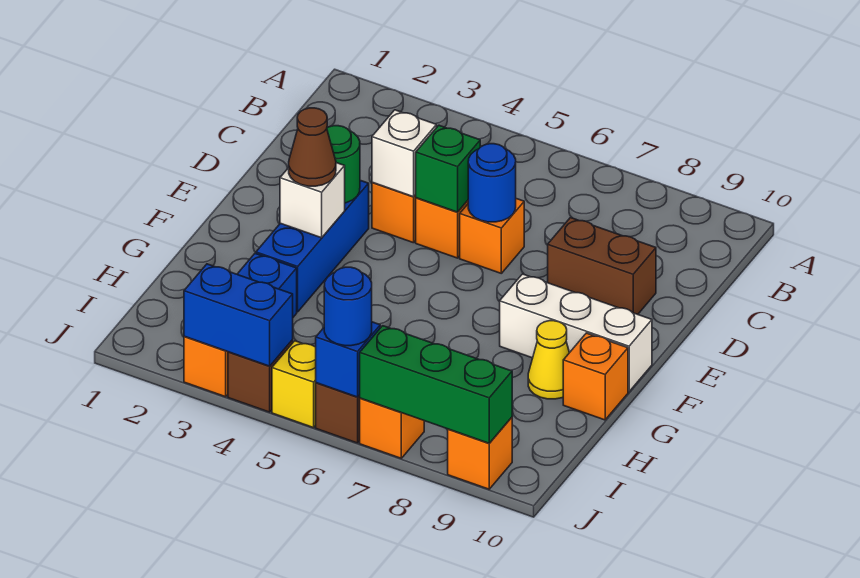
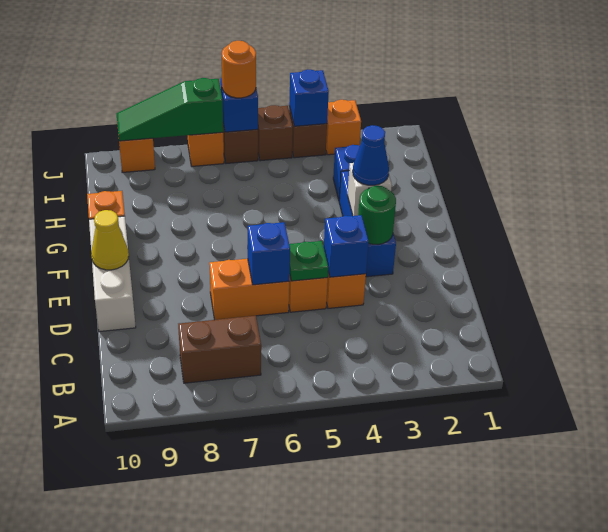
white 1x1 brick [372,110,436,197] -> blue 1x1 brick [324,215,369,277]
green 1x1 brick [416,125,480,212] -> green 1x1 plate [289,241,328,281]
orange 1x1 brick [460,199,524,273] -> orange 1x2 brick [209,259,289,320]
blue 1x1 round brick [468,144,516,222] -> blue 1x1 brick [248,222,290,285]
brown 1x2 brick [548,218,656,314] -> brown 1x2 brick moved to [178,316,261,383]
brown 1x1 cone [289,108,336,186] -> blue 1x1 cone [353,125,389,185]
white 1x3 brick [500,274,652,392] -> white 1x3 brick turned to [89,216,136,332]
yellow 1x1 cone [528,321,569,399] -> yellow 1x1 cone moved to [91,210,129,270]
blue 1x2 brick [184,264,293,366] -> blue 1x1 brick [289,70,329,126]
yellow 1x1 brick [272,341,316,428] -> brown 1x1 brick [258,105,293,161]
blue 1x1 round brick [324,267,372,346] -> orange 1x1 round brick [222,41,256,98]
green 1x3 brick [360,326,512,443] -> green 1x3 slope [117,78,223,141]

